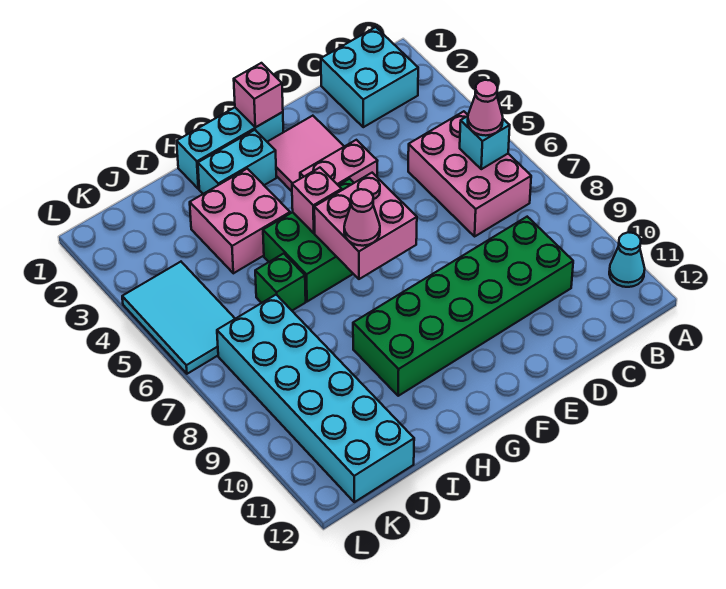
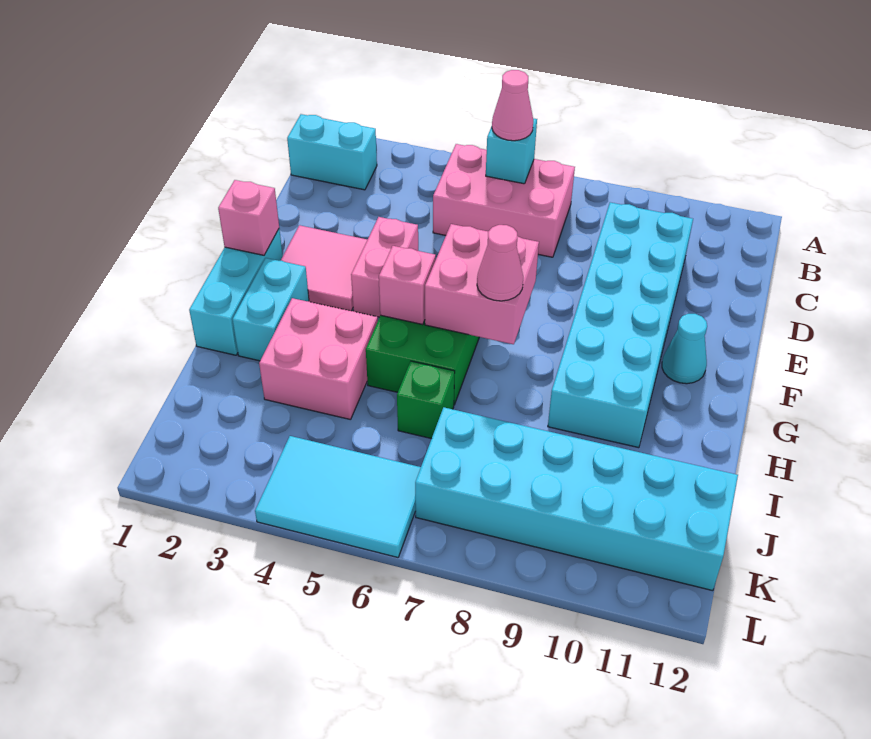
cyan 1x1 cone [609,232,645,287] -> cyan 1x1 cone moved to [662,314,707,384]
cyan 2x2 brick [321,27,418,127] -> cyan 1x2 brick [287,114,377,190]
green 2x6 brick [353,217,573,396] -> cyan 2x6 brick [548,202,693,448]

